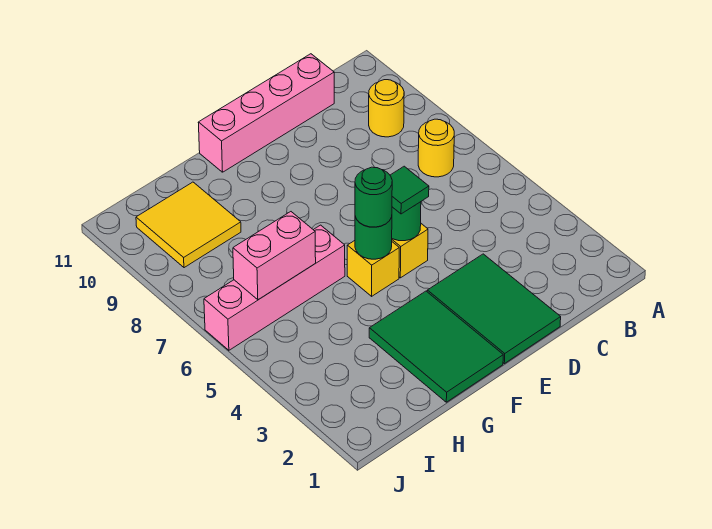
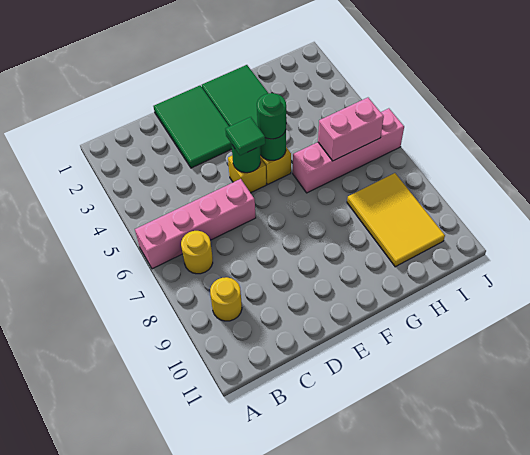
pink 1x4 brick [198,54,334,172] -> pink 1x4 brick moved to [135,179,256,269]
yellow 2x2 tile [136,182,241,268] -> yellow 2x3 tile [347,173,445,267]

